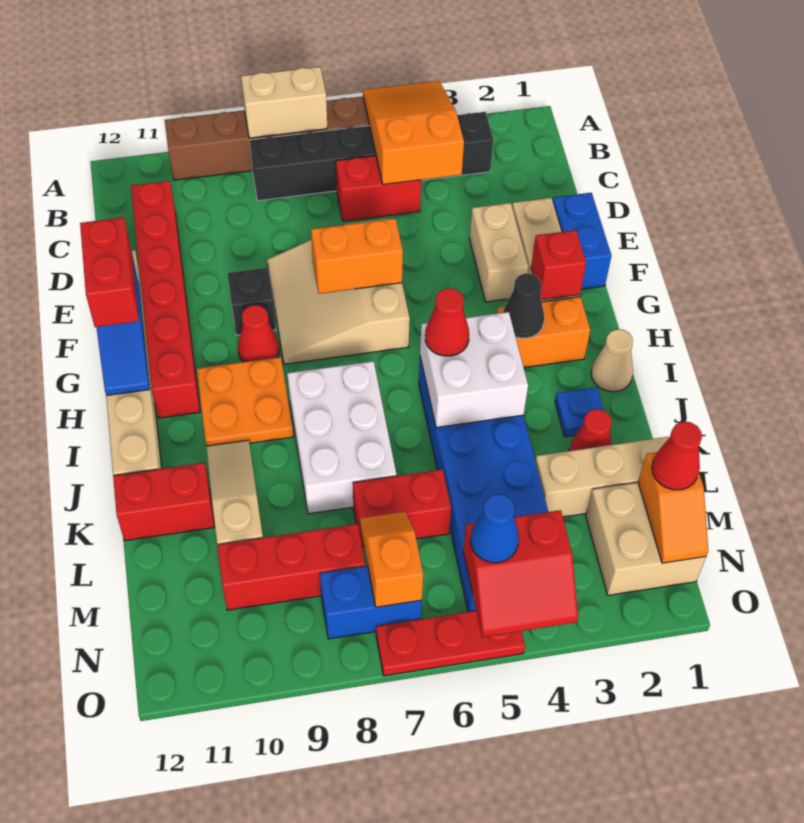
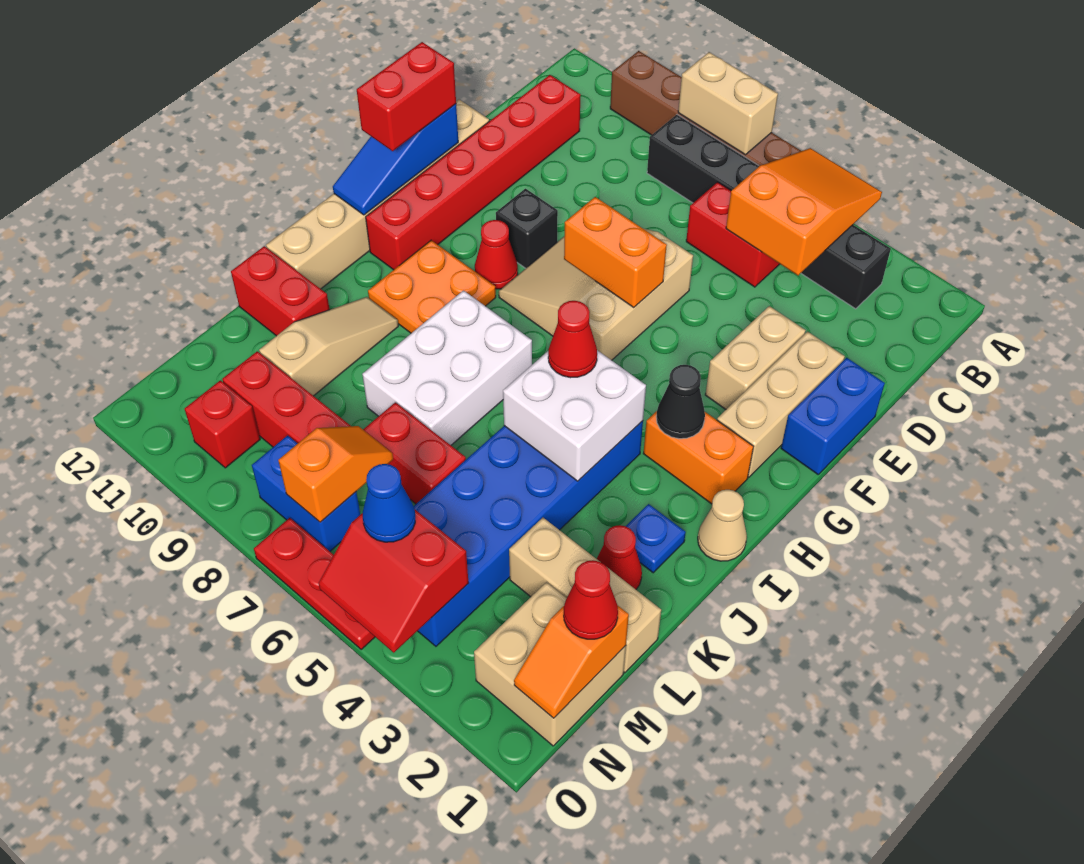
red 1x1 brick [531,230,586,300] -> red 1x1 brick moved to [185,380,260,468]

